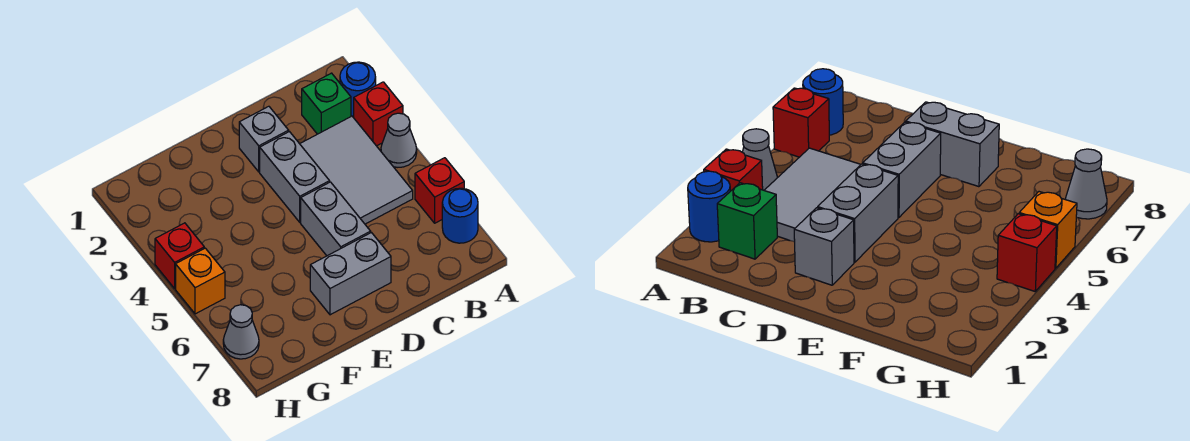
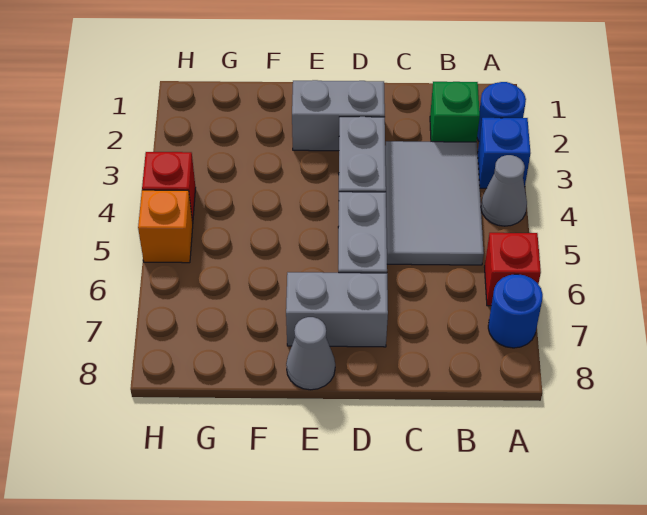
red 1x1 brick [354,82,403,146] -> blue 1x1 brick [478,118,530,188]
grey 1x1 brick [239,106,289,172] -> grey 1x2 brick [292,80,385,151]
grey 1x1 cone [223,305,259,359] -> grey 1x1 cone moved to [286,317,335,390]

